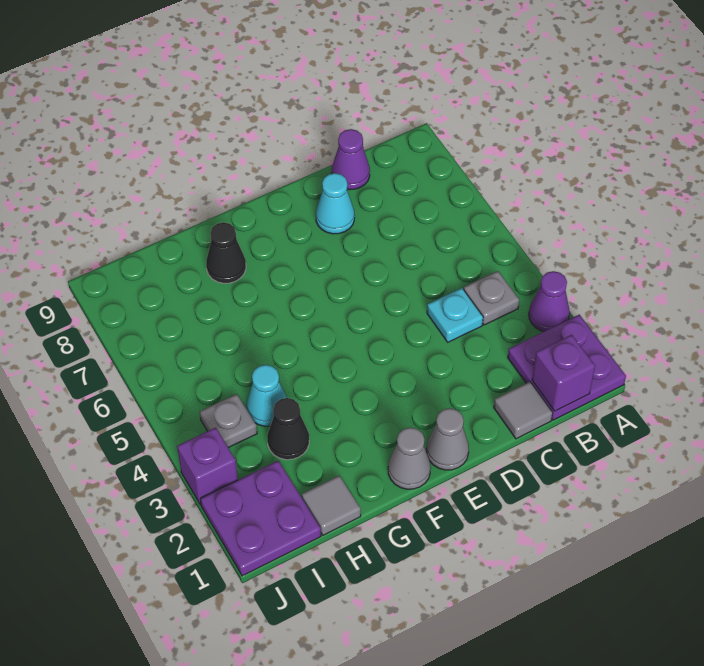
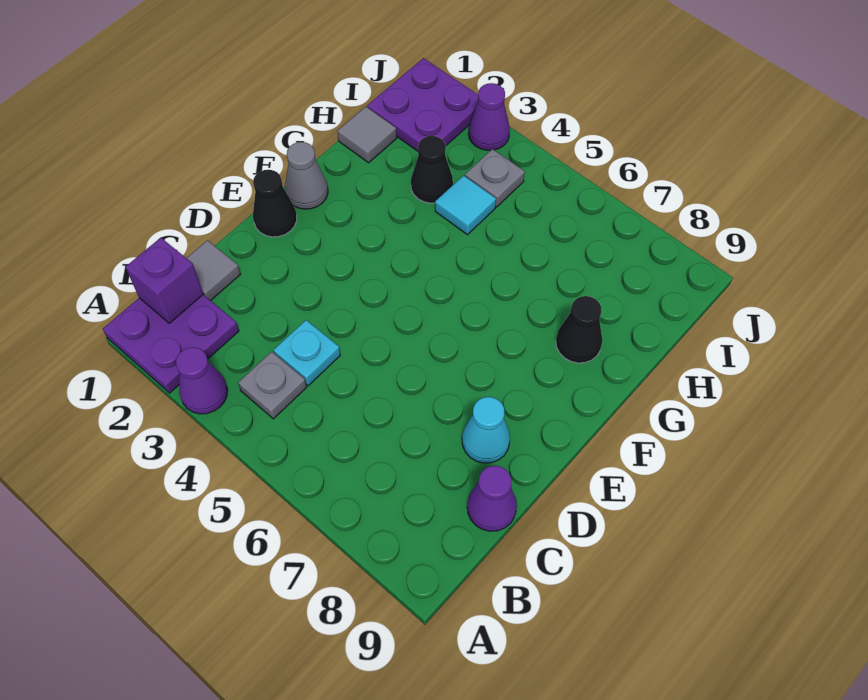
grey 1x1 cone [426,408,469,470] -> black 1x1 cone [253,170,297,237]
cyan 1x1 cone [247,365,287,426] -> cyan 1x1 tile [435,176,496,235]
purple 1x1 brick [177,428,238,505] -> purple 1x1 cone [469,83,510,150]

